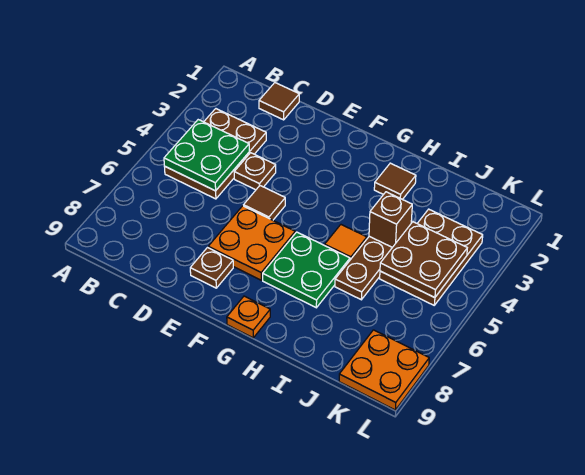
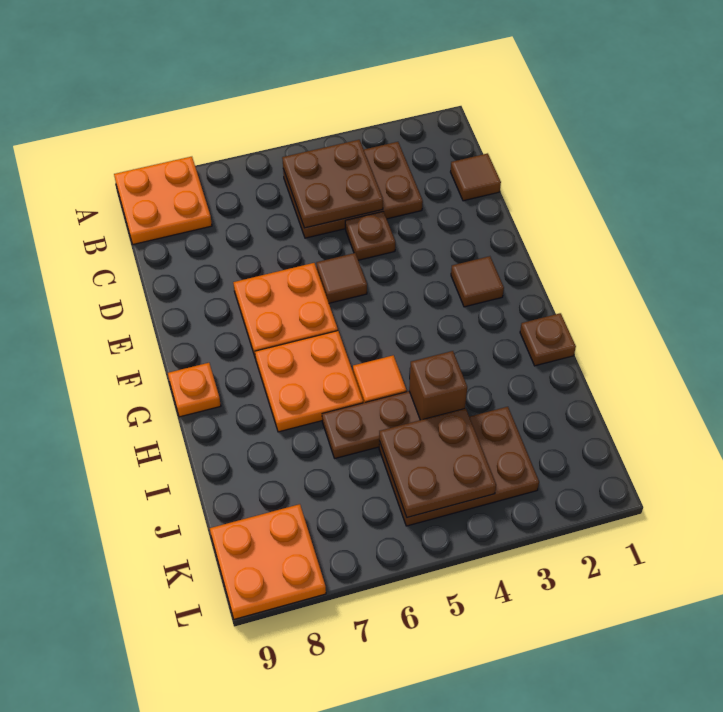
none -> orange 2x2 plate [114,157,212,244]
green 2x2 plate [164,120,249,191] -> brown 2x2 plate [282,140,383,228]
brown 1x1 plate [190,248,233,288] -> brown 1x1 plate moved to [520,313,576,366]
green 2x2 plate [263,232,350,308] -> orange 2x2 plate [255,331,363,432]
brown 1x1 tile [374,163,416,199] -> brown 1x1 tile moved to [451,256,504,307]

